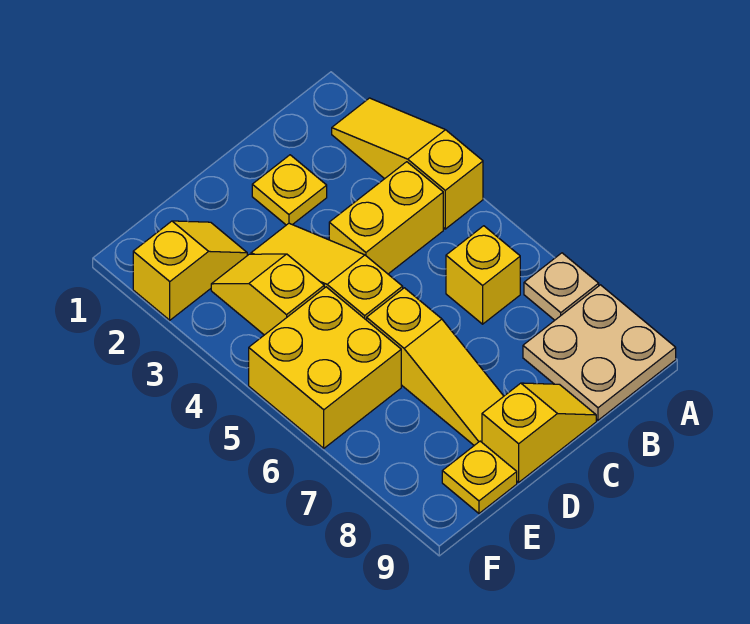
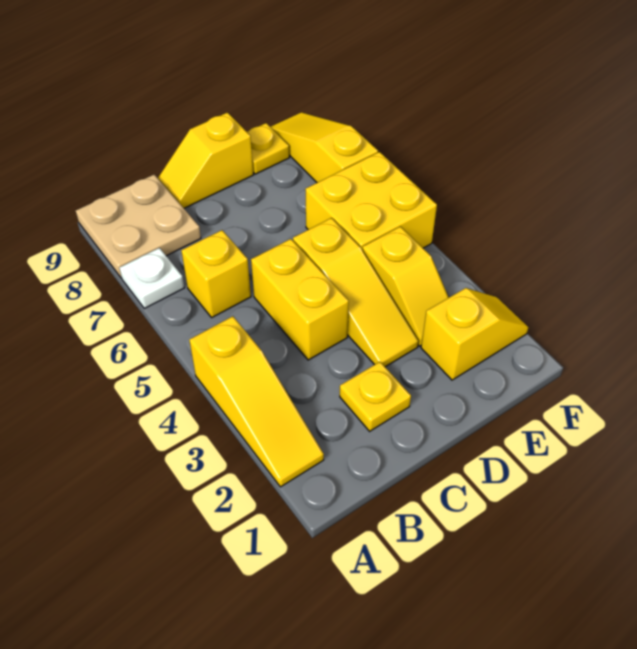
tan 1x1 plate [524,253,599,320] -> white 1x1 plate [119,248,184,308]
yellow 1x2 brick [329,162,443,274] -> yellow 1x2 brick turned to [251,239,349,360]
yellow 1x3 slope [367,288,504,445] -> yellow 1x3 slope moved to [271,112,378,183]
yellow 1x2 slope [133,221,247,320] -> yellow 1x2 slope turned to [421,288,528,380]

